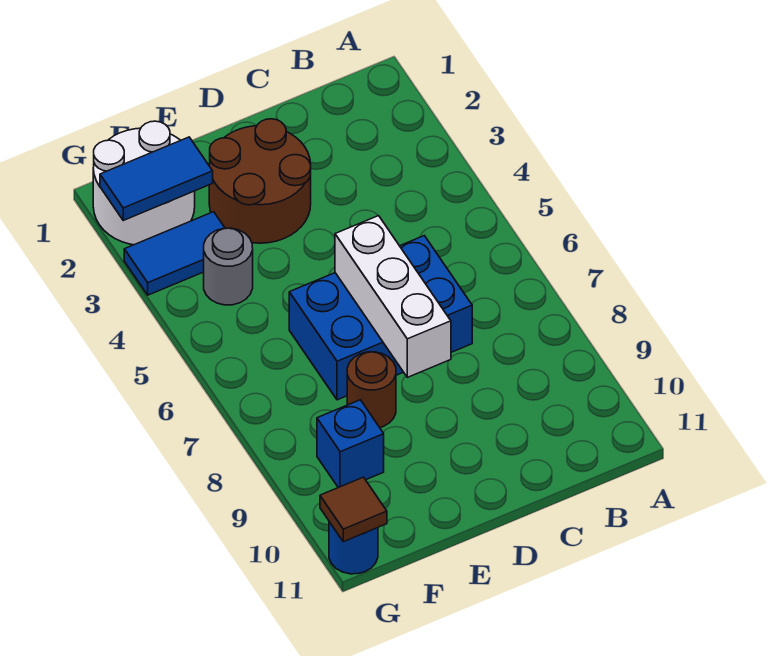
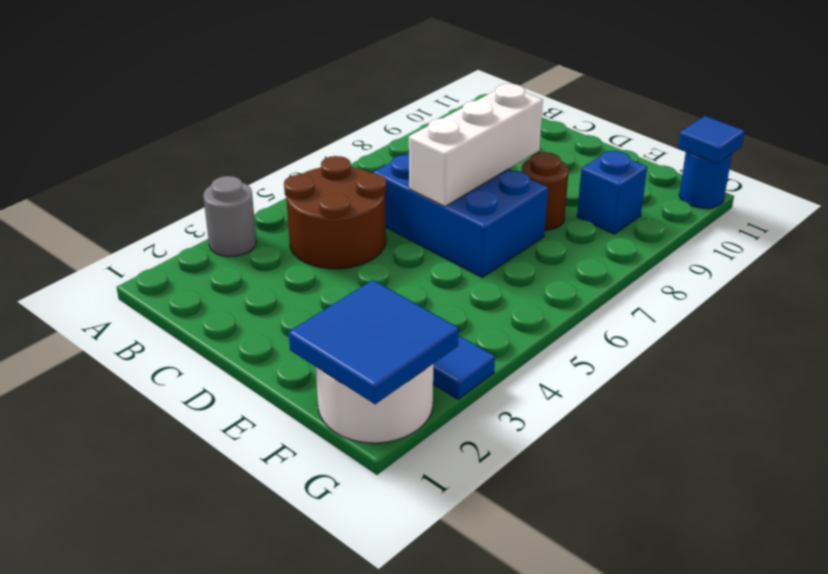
brown 2x2 round brick [209,119,311,243] -> brown 2x2 round brick moved to [284,156,387,269]
blue 1x2 tile [100,137,213,220] -> blue 2x2 tile [288,280,459,404]
grey 1x1 round brick [204,228,253,305] -> grey 1x1 round brick moved to [203,176,257,257]
brown 1x1 tile [320,477,387,542] -> blue 1x1 tile [678,116,745,164]

